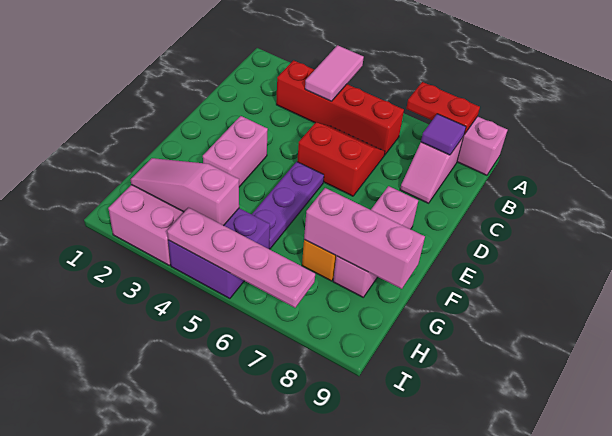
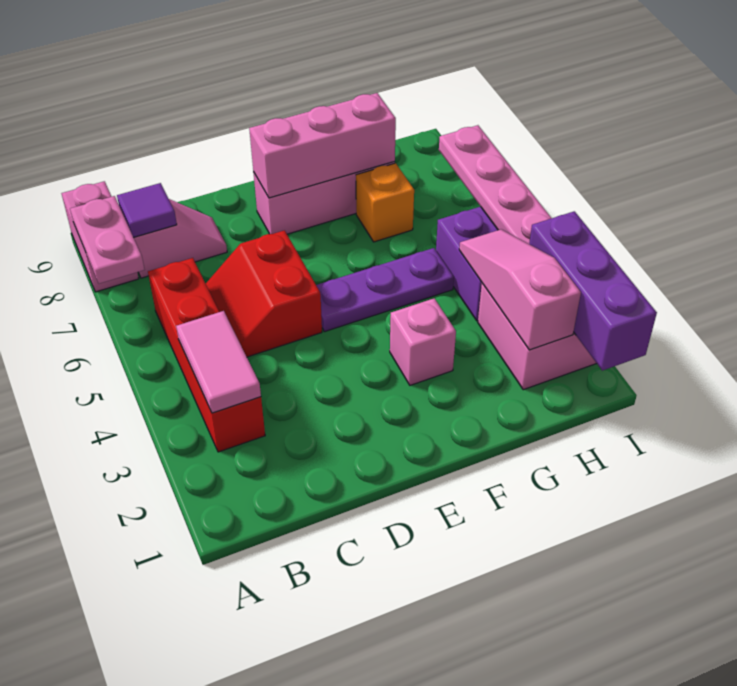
pink 1x2 tile [305,45,364,101] -> pink 1x2 tile turned to [176,311,261,413]
red 1x2 plate [406,82,480,134] -> pink 1x2 plate [70,196,145,284]
pink 1x2 brick [203,116,268,187] -> pink 1x1 brick [390,298,456,385]
pink 1x3 brick [304,188,425,289] -> pink 1x3 brick turned to [249,93,396,198]
pink 1x3 slope [131,158,239,226] -> pink 1x3 slope turned to [459,229,581,350]
none -> purple 1x3 brick [529,211,657,371]

